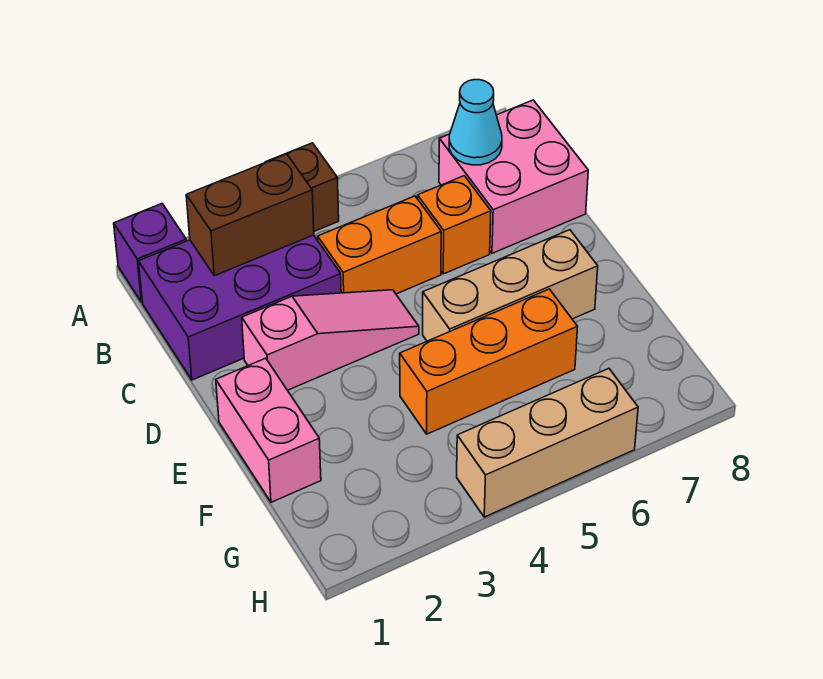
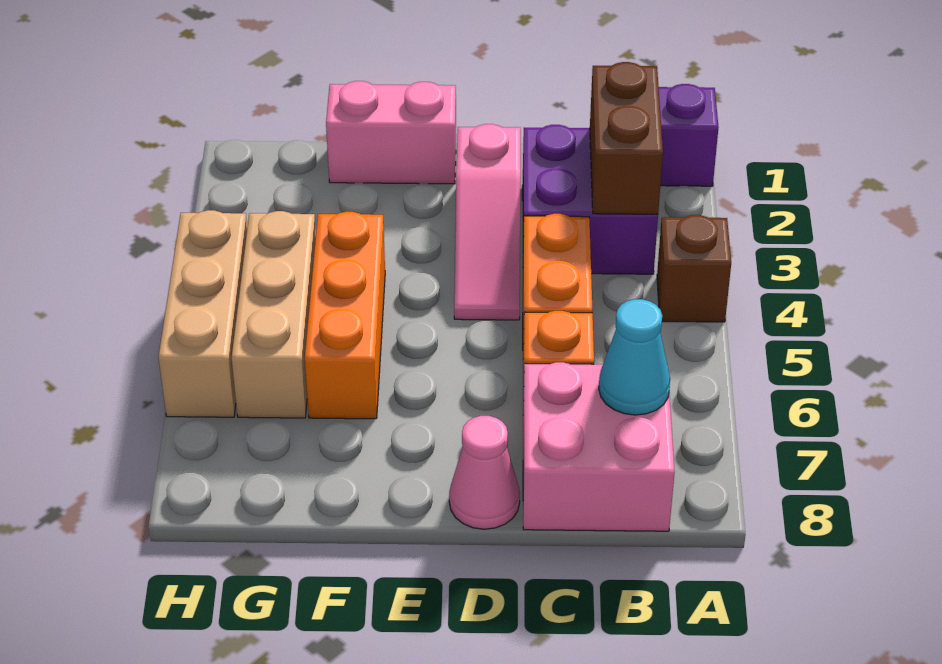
purple 2x3 brick [139,235,341,380] -> purple 2x2 brick [522,125,658,274]
none -> pink 1x1 cone [449,416,520,529]
tan 1x3 brick [423,230,598,341] -> tan 1x3 brick moved to [232,211,316,418]

